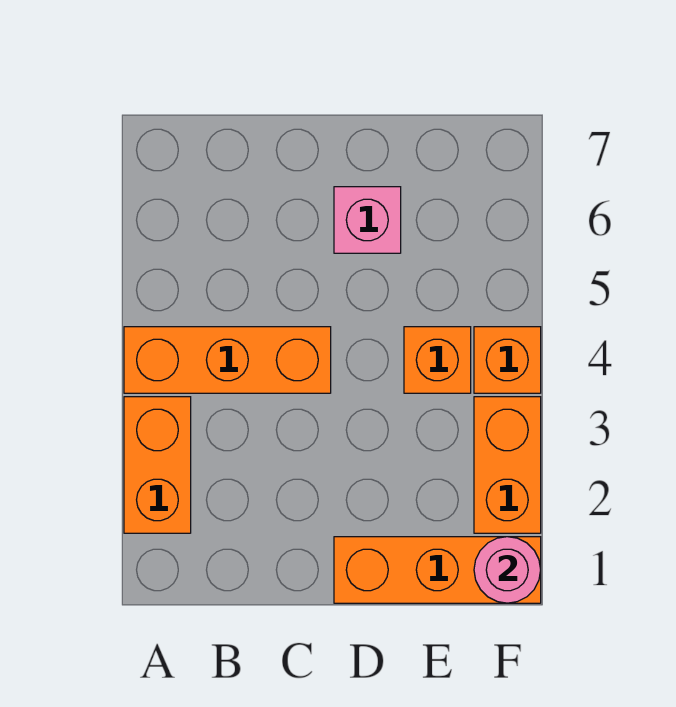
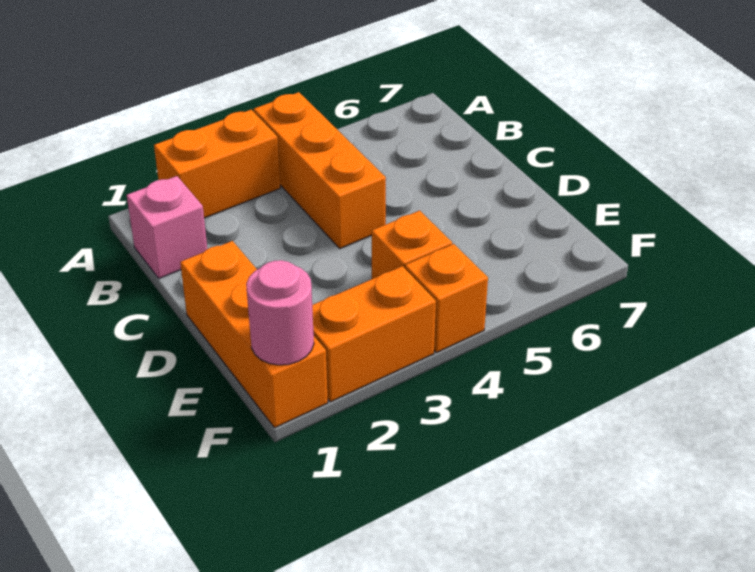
pink 1x1 brick [334,187,401,253] -> pink 1x1 brick moved to [127,176,207,278]

